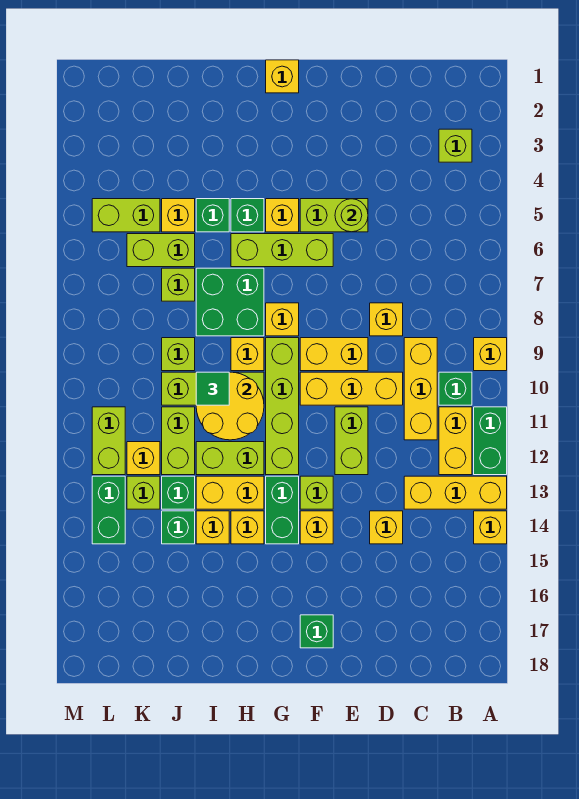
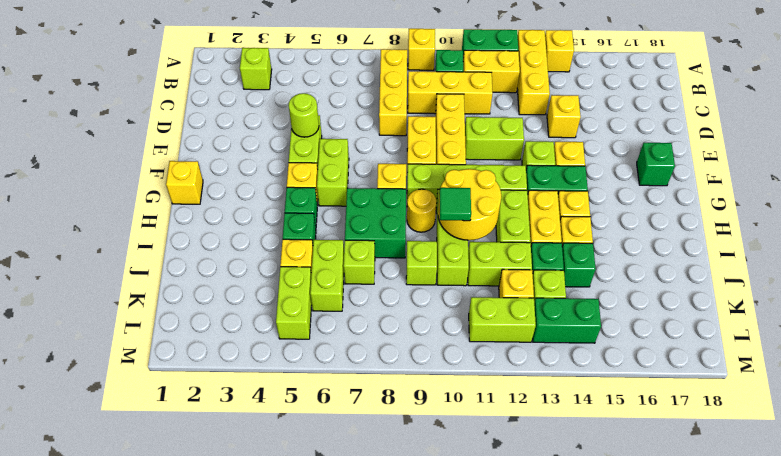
yellow 1x1 brick [370,303,403,336] -> yellow 1x3 brick [379,49,407,136]
lime 1x3 brick [231,234,333,267] -> lime 1x2 brick [317,139,349,206]
yellow 1x1 brick [231,338,264,371] -> yellow 1x1 round brick [407,189,436,232]

